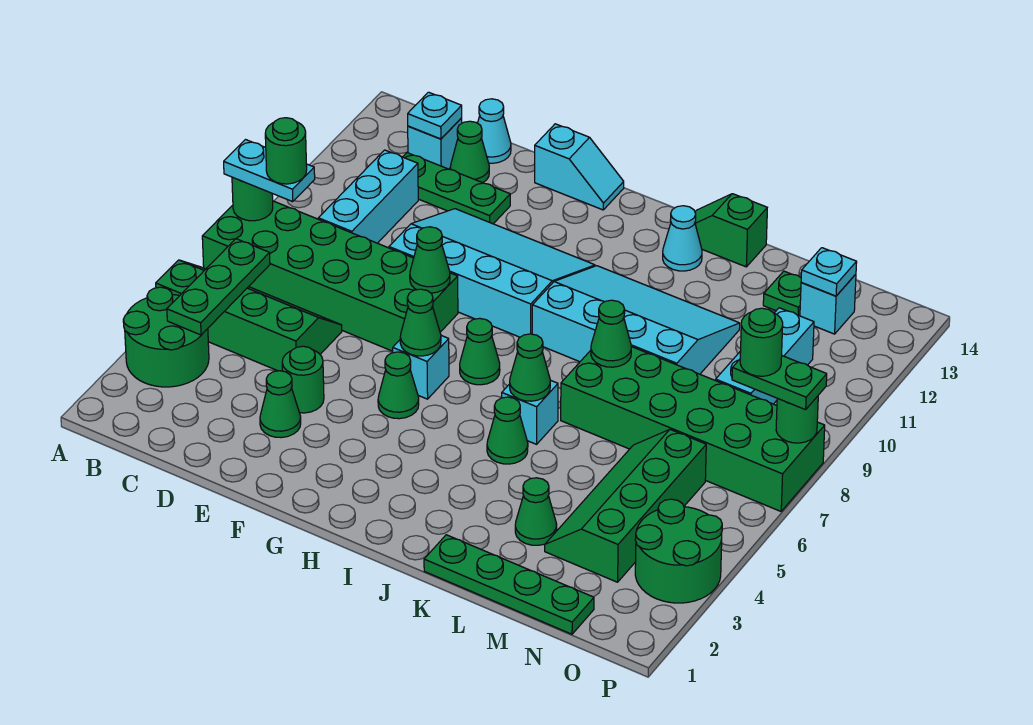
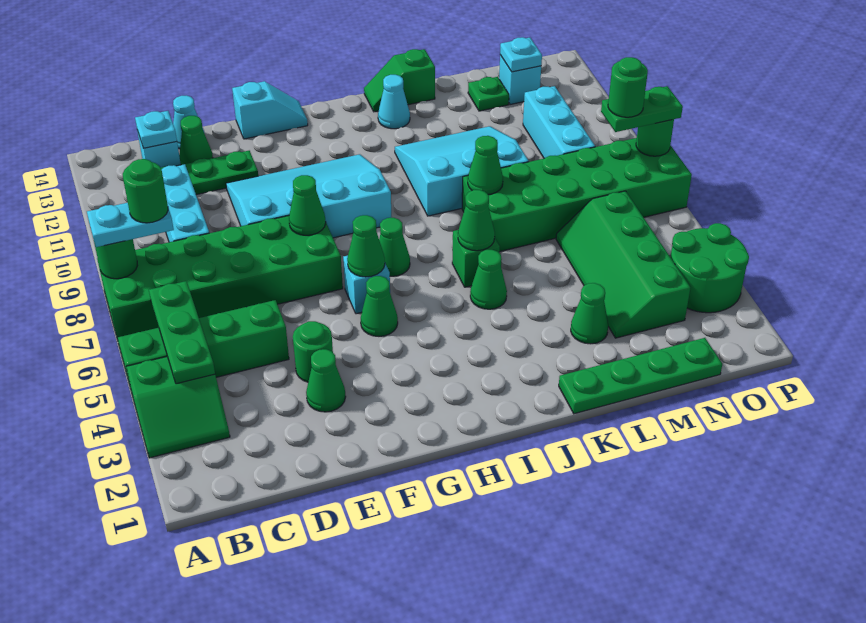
green 2x2 round brick [123,287,209,387] -> green 2x2 slope [126,356,230,458]
cyan 3x4 slope [532,266,740,374] -> cyan 3x3 slope [395,126,529,216]
cyan 1x1 brick [502,380,558,444] -> green 1x1 brick [452,230,500,287]

